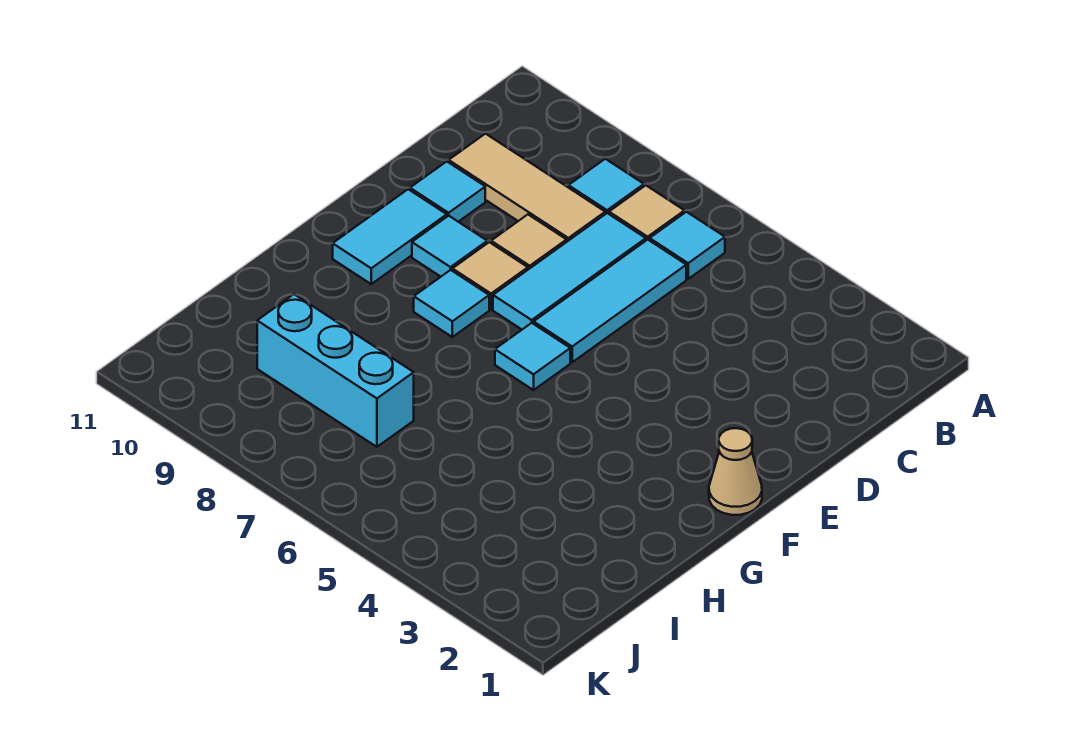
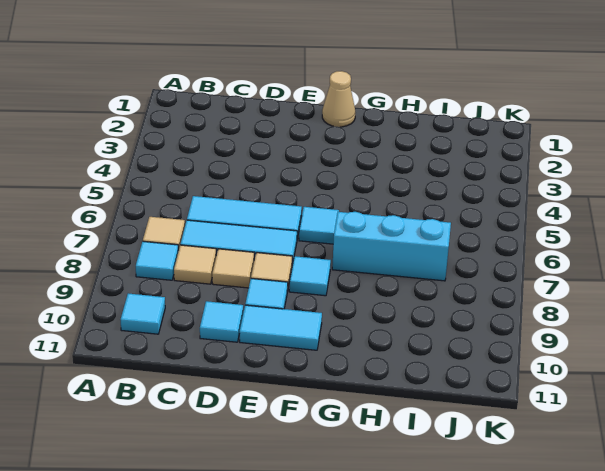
cyan 1x1 tile [650,212,725,279] -> cyan 1x1 tile moved to [120,293,165,334]
tan 1x3 tile [449,134,605,241] -> tan 1x1 tile [174,245,216,284]
cyan 1x3 brick [257,294,414,447] -> cyan 1x3 brick turned to [332,212,451,281]

